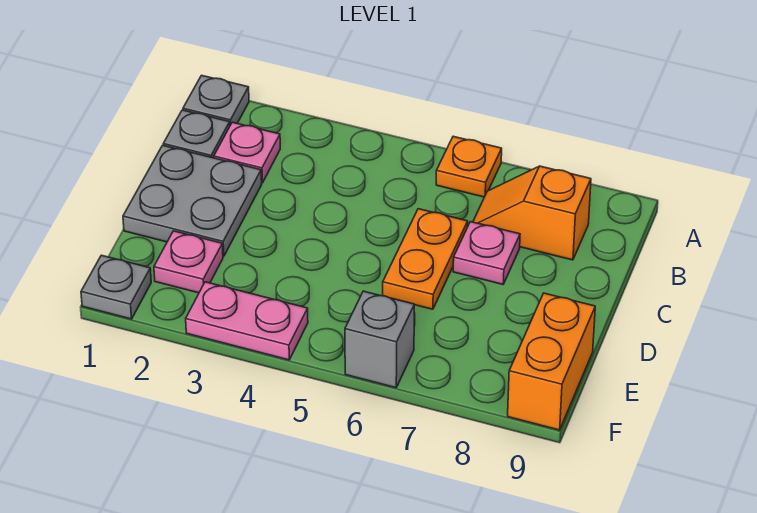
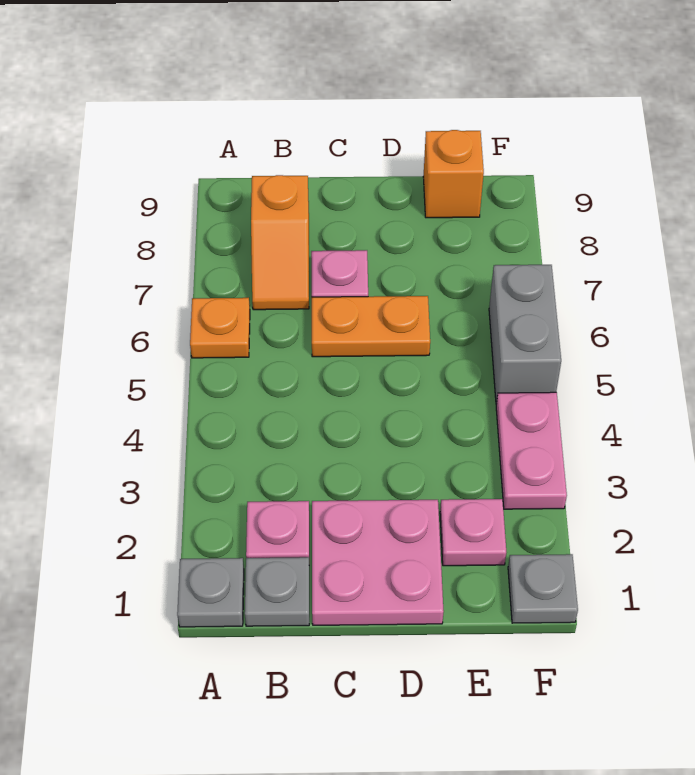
grey 2x2 plate [123,145,262,256] -> pink 2x2 plate [312,500,444,625]
orange 1x2 brick [508,293,595,430] -> orange 1x1 brick [423,130,484,218]
grey 1x1 brick [345,291,414,388] -> grey 1x2 brick [489,265,561,404]

